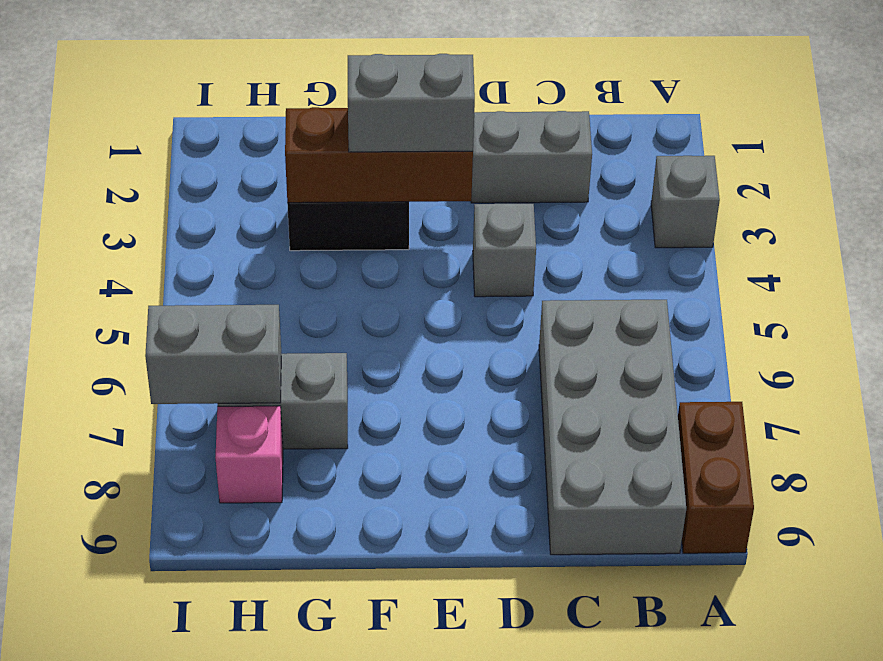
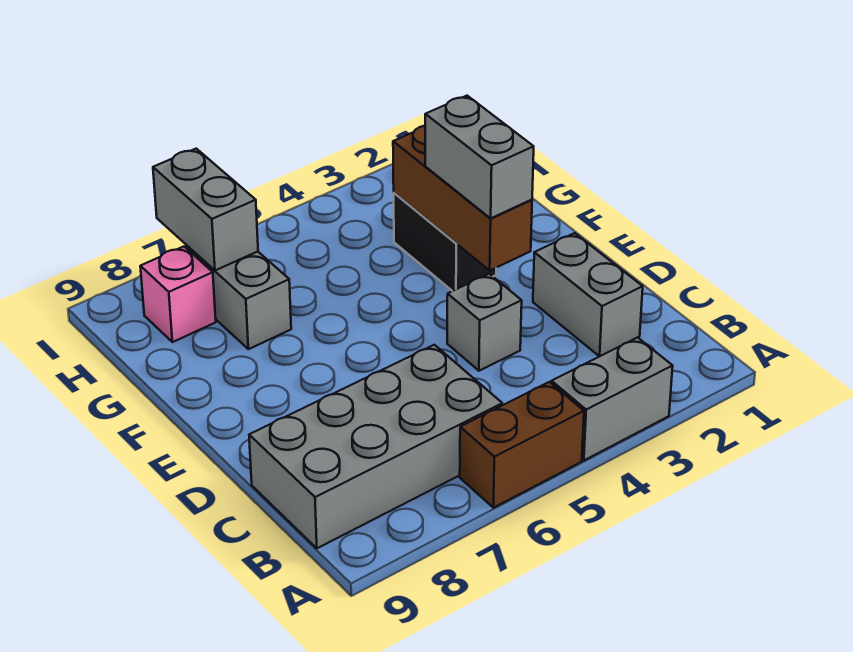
grey 1x1 brick [651,156,720,248] -> grey 1x2 brick [552,337,673,460]
brown 1x2 brick [678,402,754,553] -> brown 1x2 brick moved to [460,382,584,508]

